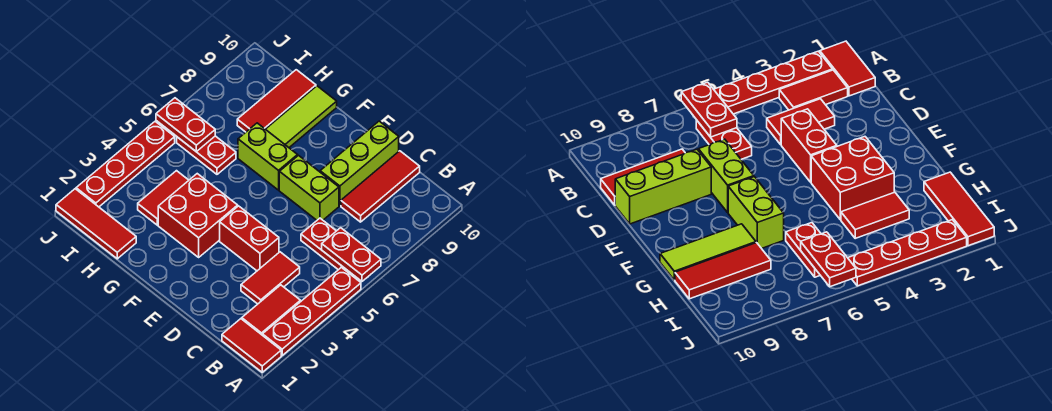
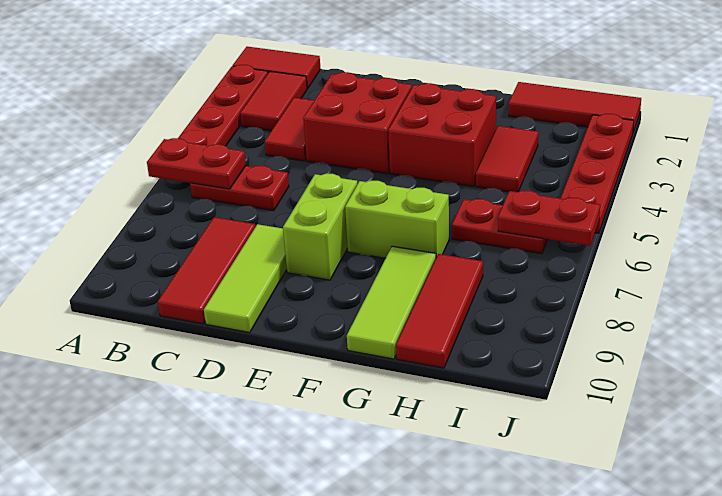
red 1x2 brick [220,206,279,271] -> red 2x2 brick [303,72,412,174]
lime 1x2 brick [279,156,339,220] -> lime 1x2 brick turned to [283,174,357,280]
lime 1x3 brick [320,121,399,206] -> lime 1x3 tile [204,224,287,333]

